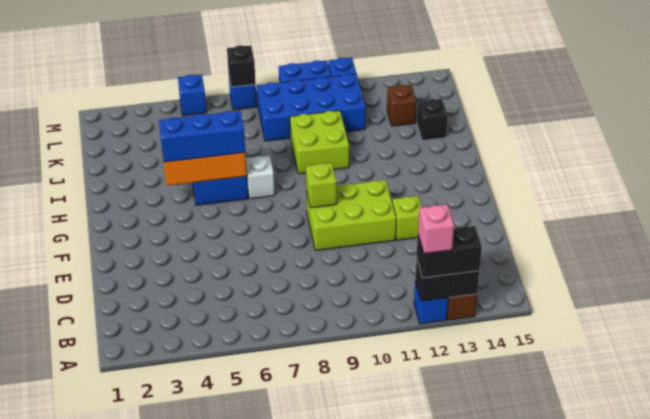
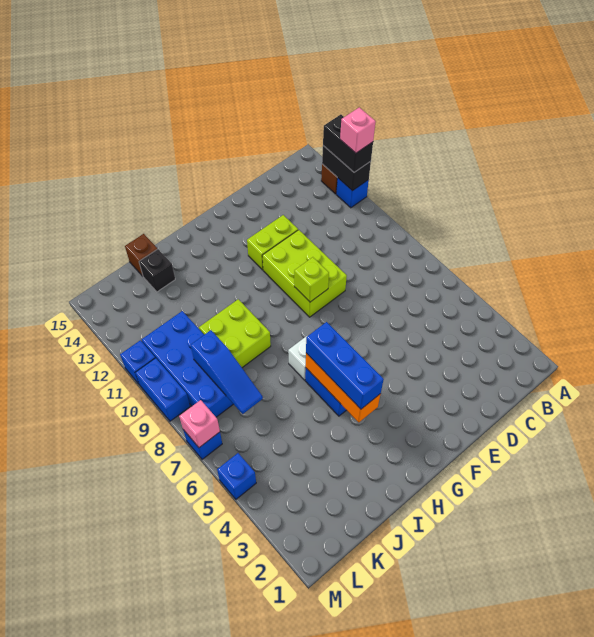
lime 1x1 brick [392,196,422,240] -> lime 1x2 brick [247,215,298,270]
none -> blue 1x3 slope [191,330,263,414]
brown 1x1 brick [387,85,417,126] -> brown 1x1 brick moved to [125,234,157,276]
black 1x1 brick [227,45,256,87] -> pink 1x1 brick [179,400,220,448]

